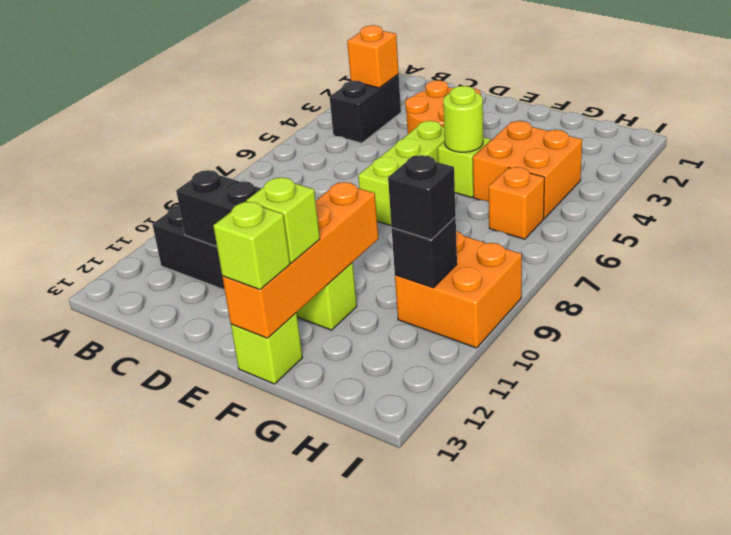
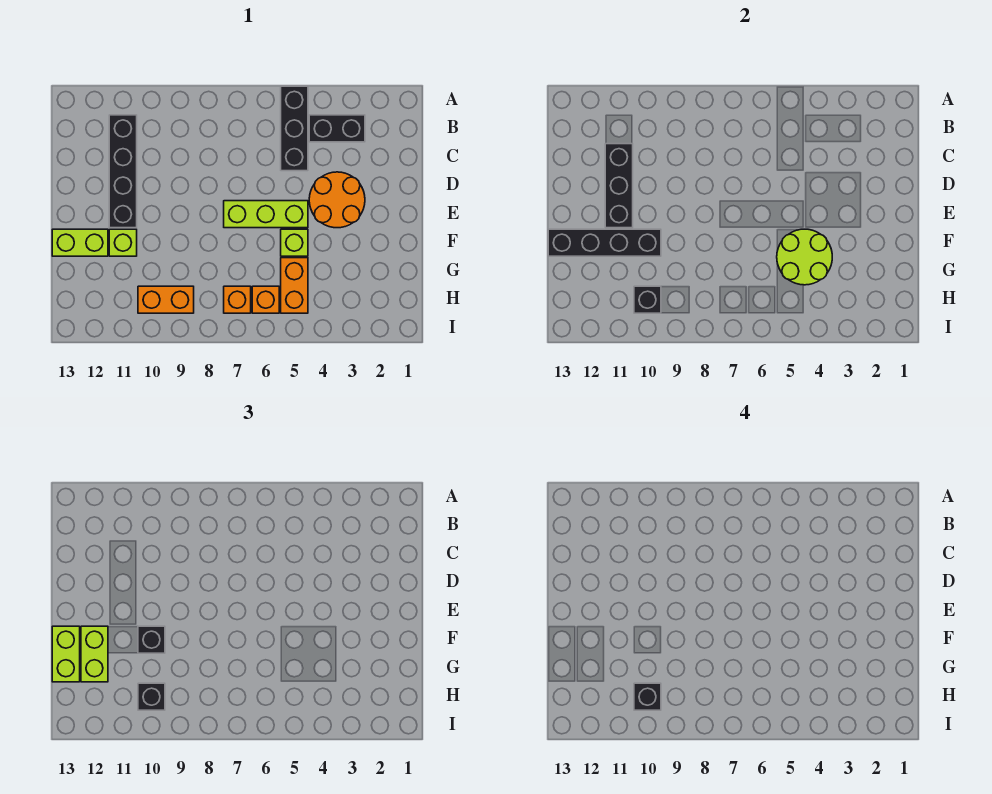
none -> black 1x3 brick [281,86,308,171]
orange 1x1 brick [347,25,399,88] -> orange 1x1 brick moved to [224,286,251,313]
lime 1x1 round brick [443,86,483,152] -> lime 2x2 round brick [777,229,832,285]
orange 1x4 brick [222,182,378,338] -> black 1x4 brick [548,229,661,256]
none -> black 1x1 brick [138,626,165,653]
lime 1x1 brick [246,177,320,263] -> lime 1x2 brick [81,626,108,682]
lime 1x1 brick [231,313,303,384] -> lime 1x2 brick [52,229,108,256]
lime 1x1 brick [213,202,290,290] -> lime 1x2 brick [52,626,80,682]
orange 2x2 brick [473,121,582,218] -> orange 1x2 brick [281,258,308,313]
orange 2x2 brick [395,231,522,348] -> orange 1x2 brick [138,286,194,313]
none -> black 1x1 brick [634,683,661,710]

